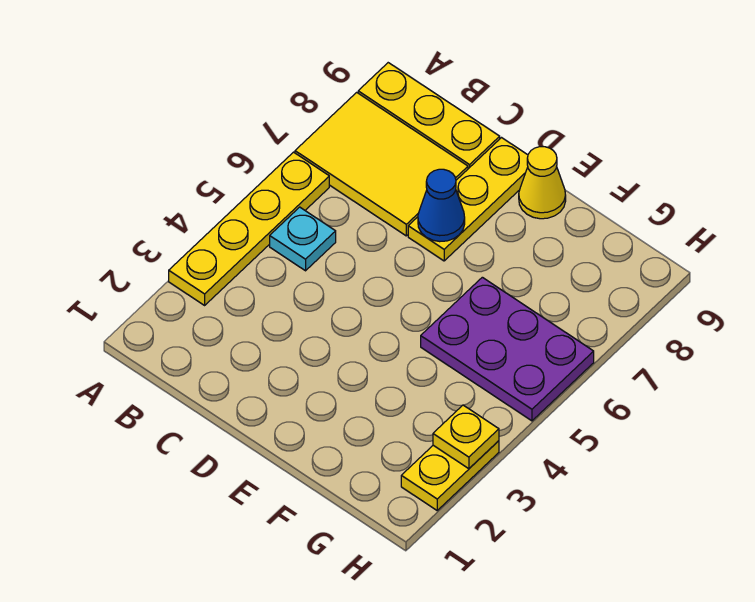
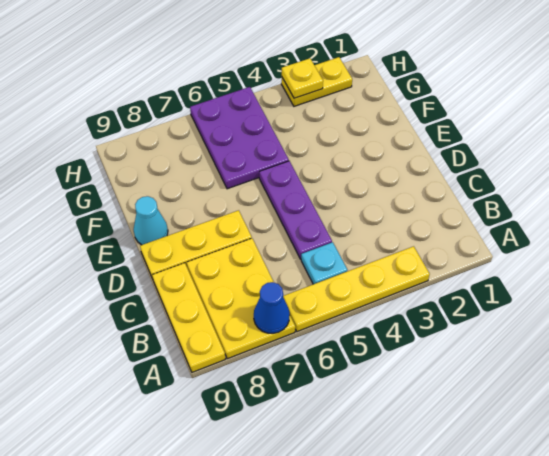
yellow 2x3 tile [295,92,468,236] -> yellow 2x3 plate [187,238,295,359]
none -> purple 1x3 plate [259,161,332,259]
blue 1x1 cone [418,169,465,242] -> blue 1x1 cone moved to [254,282,290,333]
yellow 1x1 cone [519,147,566,219] -> cyan 1x1 cone [134,196,168,245]

